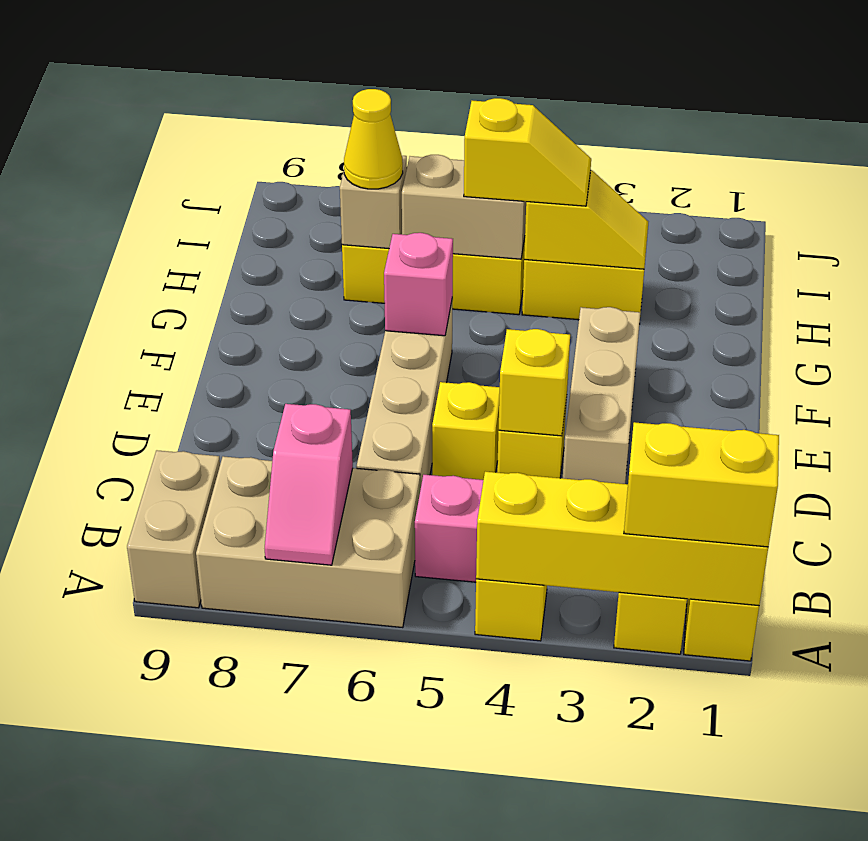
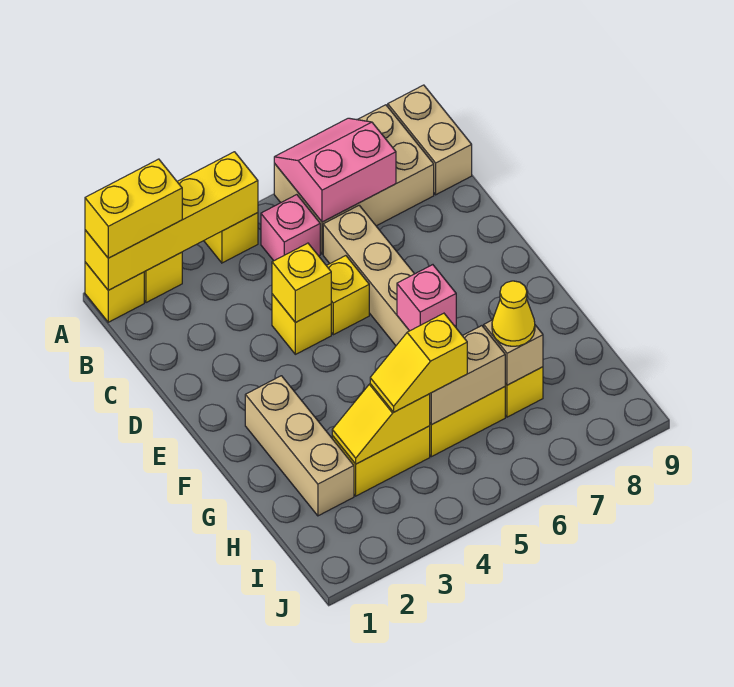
pink 1x2 slope [265,404,353,565] -> pink 2x2 slope [274,118,396,222]
tan 1x3 brick [563,307,640,484] -> tan 1x3 brick moved to [245,376,354,516]

